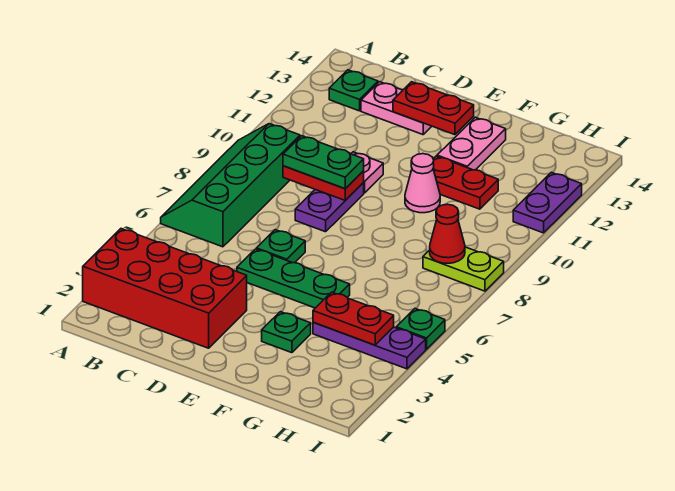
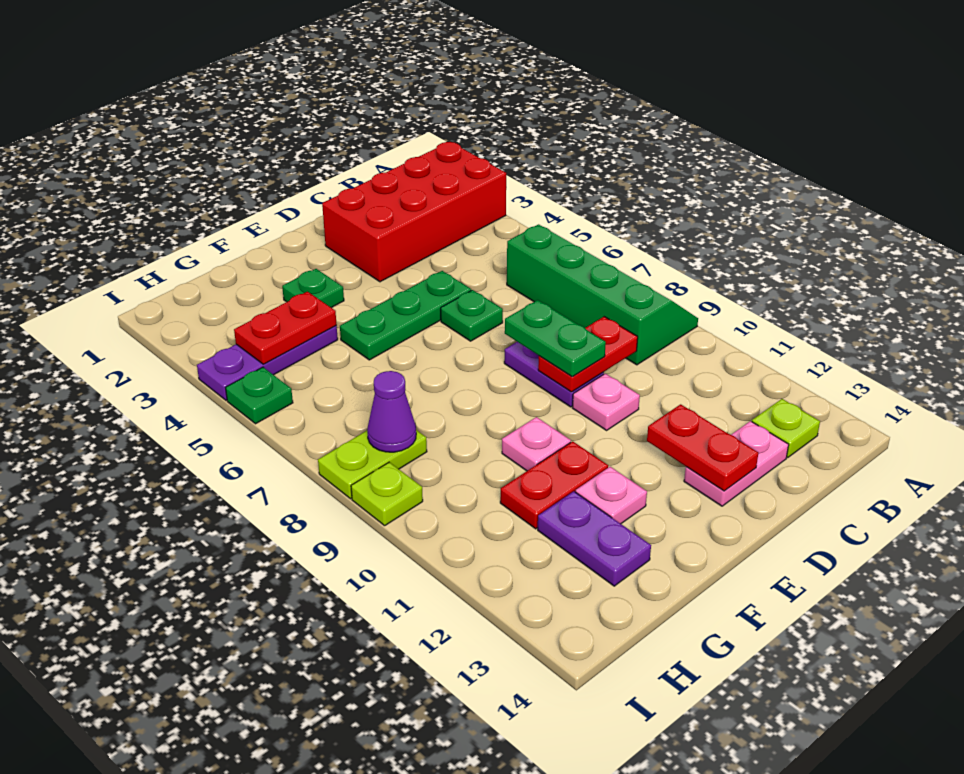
green 1x1 plate [329,70,378,111] -> lime 1x1 plate [752,399,820,458]
green 1x2 plate [283,136,364,189] -> green 1x2 plate turned to [505,300,606,377]
red 1x2 plate [393,82,474,135] -> red 1x2 plate turned to [647,404,758,491]
pink 1x1 cone [405,154,440,213] -> pink 1x1 plate [502,417,571,471]
pink 1x2 plate [437,117,506,170] -> pink 1x1 plate [576,467,647,524]
red 1x1 cone [430,204,465,263] -> purple 1x1 cone [367,371,416,452]
none -> lime 1x1 plate [351,462,423,526]
purple 1x2 plate [513,172,582,233] -> purple 1x2 plate moved to [538,491,651,586]

